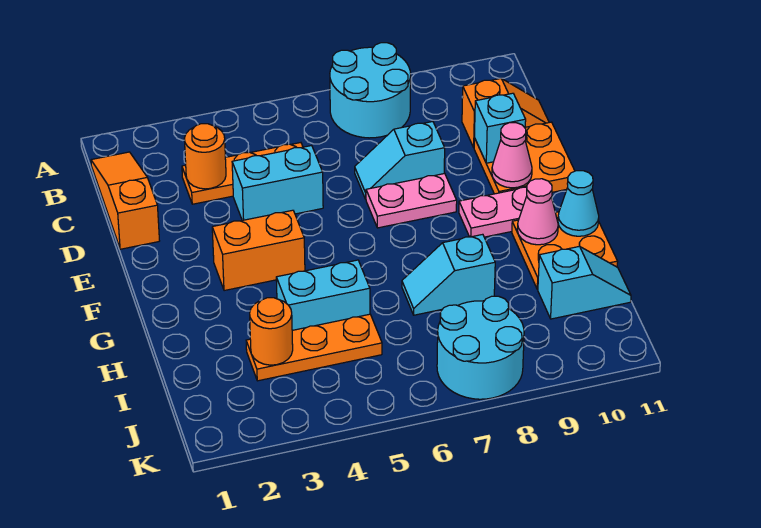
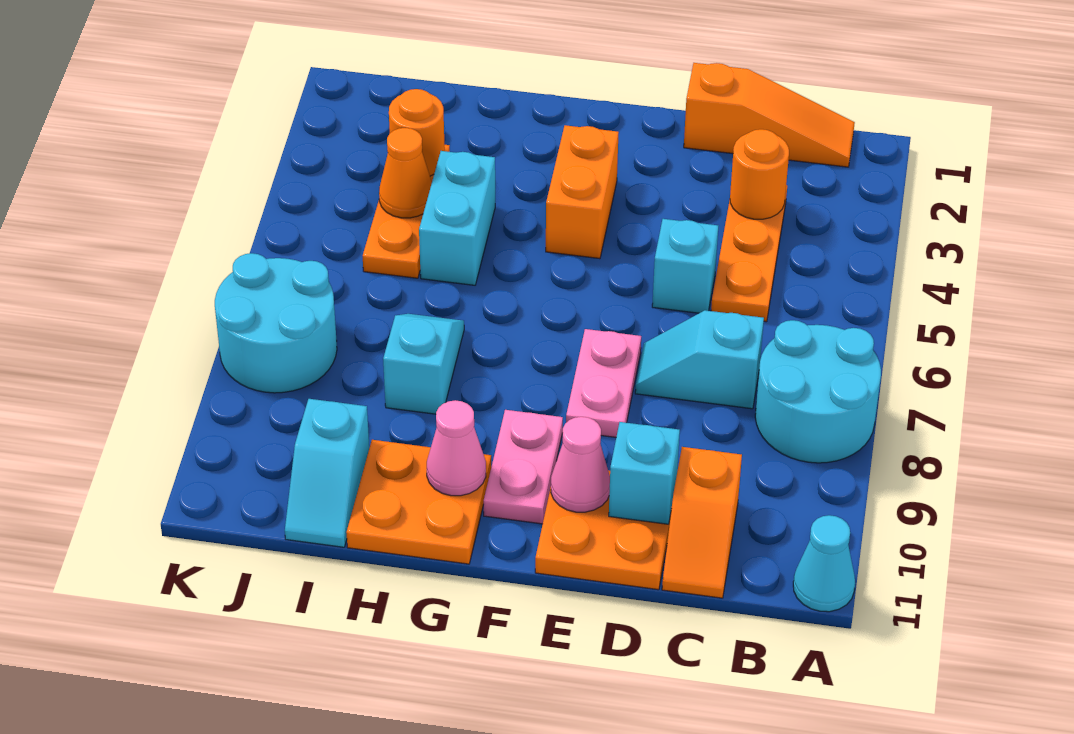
cyan 1x2 brick [232,146,323,220] -> cyan 1x1 brick [652,219,718,313]
cyan 1x2 slope [355,122,445,199] -> cyan 1x2 slope turned to [635,310,764,409]
cyan 1x1 cone [558,171,599,236] -> cyan 1x1 cone moved to [793,515,855,612]
none -> orange 1x1 cone [379,128,432,218]

